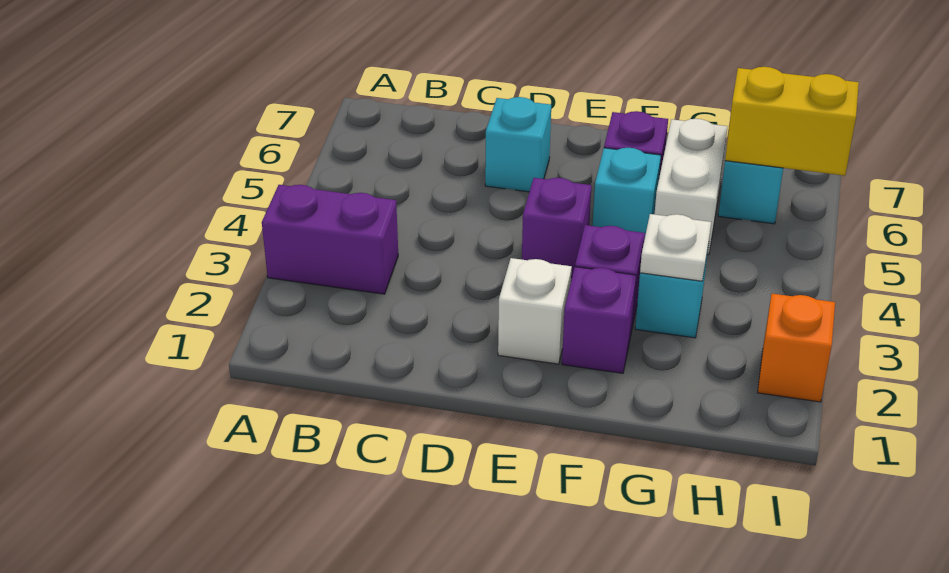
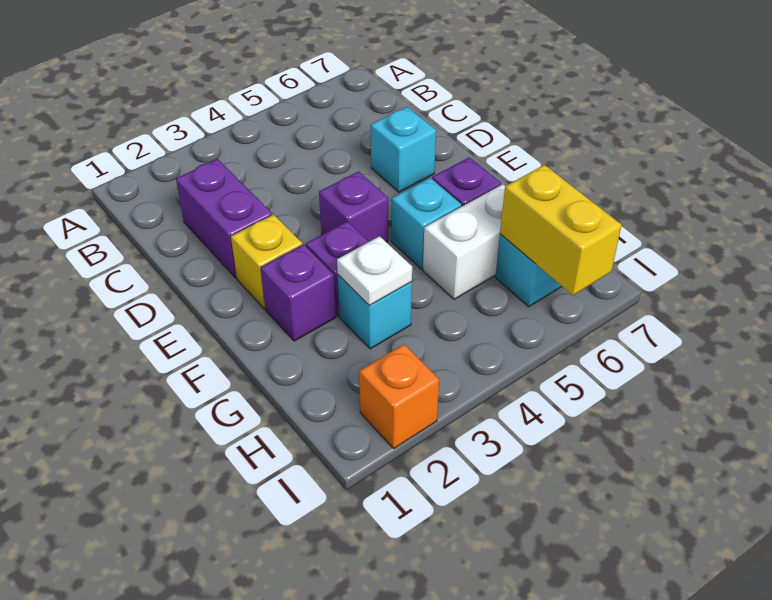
purple 1x2 brick [262,185,398,294] -> purple 1x2 brick moved to [176,159,272,278]
white 1x1 brick [498,258,572,364] -> yellow 1x1 brick [231,215,302,309]

